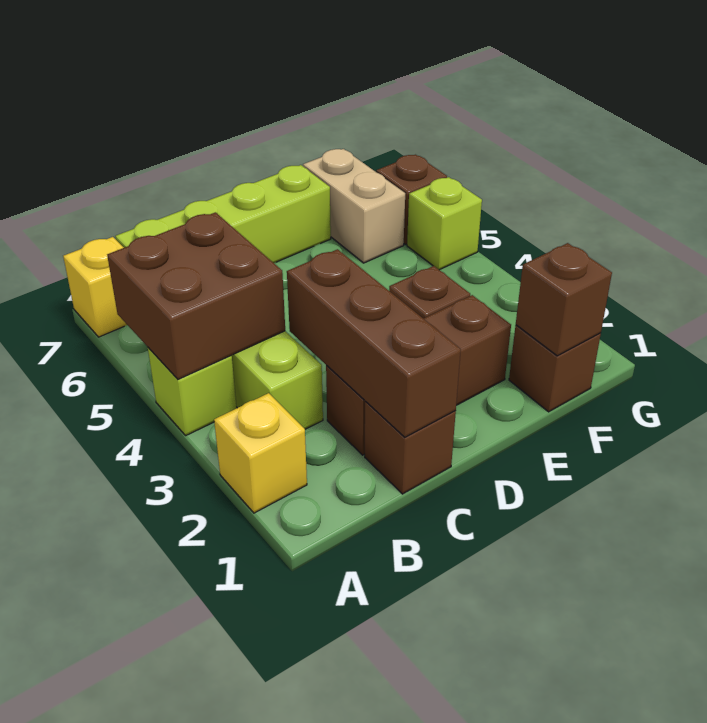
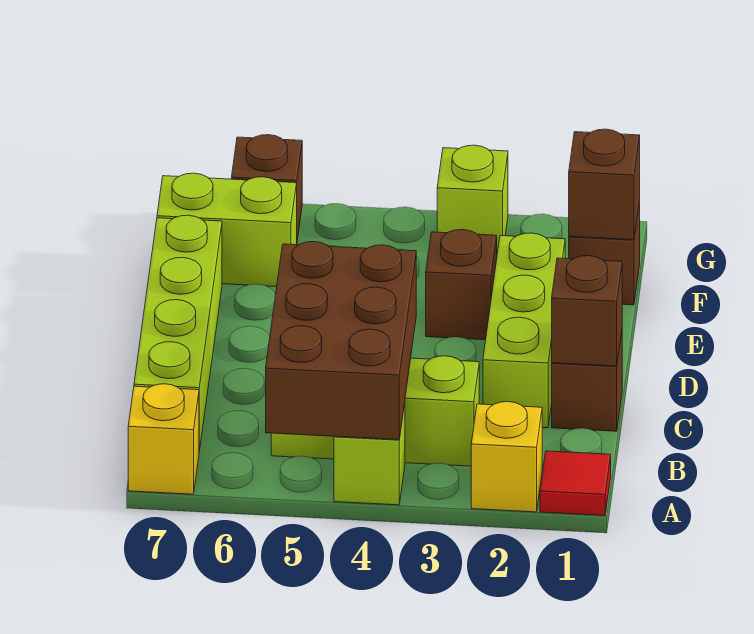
none -> red 1x1 tile [540,451,611,516]
brown 2x2 brick [107,212,285,379] -> brown 2x3 brick [266,242,416,440]
brown 1x3 brick [287,249,461,437] -> brown 1x1 brick [552,256,622,366]
brown 1x3 brick [326,295,511,455] -> lime 1x3 brick [483,233,565,428]
tan 1x2 brick [303,149,405,263] -> lime 1x2 brick [157,173,297,287]
lime 1x1 brick [407,177,482,270] -> lime 1x1 brick moved to [437,145,508,253]

